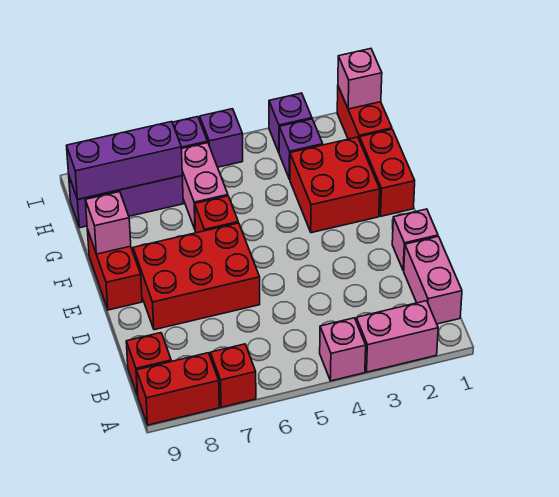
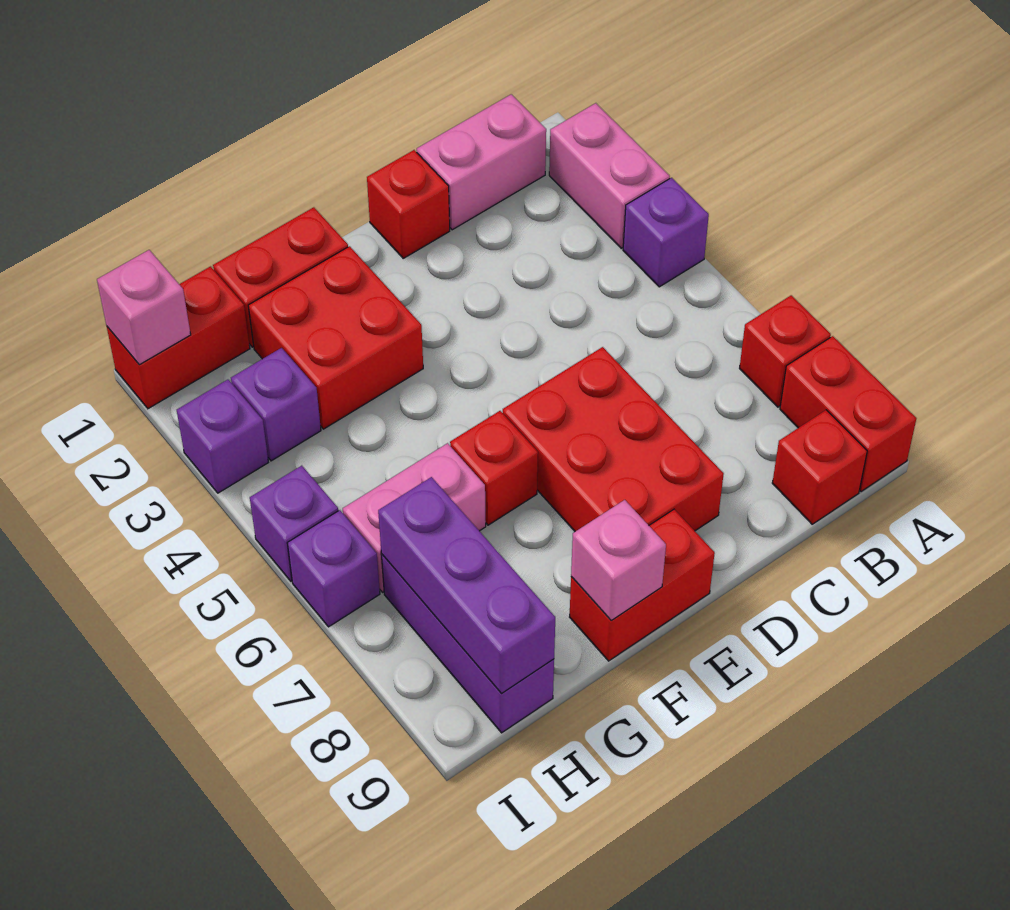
pink 1x1 brick [320,318,366,381] -> purple 1x1 brick [623,178,709,287]
pink 1x1 brick [392,209,438,271] -> red 1x1 brick [367,150,450,258]

